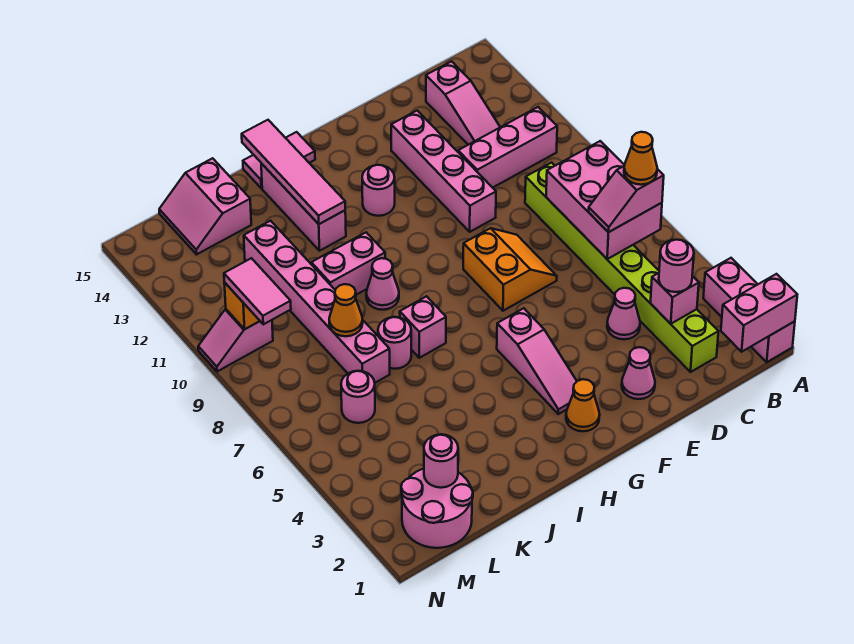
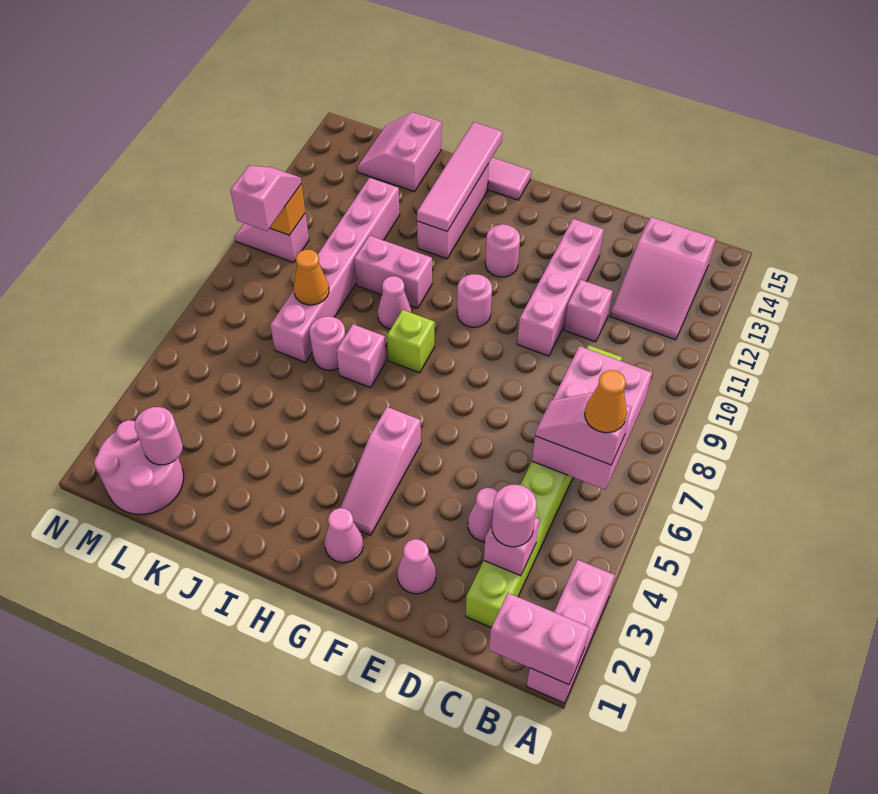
pink 1x3 brick [458,107,557,188] -> pink 1x1 brick [564,280,613,342]
pink 1x3 slope [426,61,500,145] -> pink 2x3 slope [610,217,716,340]
orange 2x2 slope [463,228,557,311] -> none
orange 1x1 cone [566,379,600,431] -> pink 1x1 cone [325,508,363,563]
none -> lime 1x1 brick [387,310,434,373]
pink 1x1 round brick [341,371,375,423] -> pink 1x1 round brick moved to [457,274,492,327]
pink 1x2 tile [224,258,291,324] -> pink 1x2 slope [231,166,301,231]

